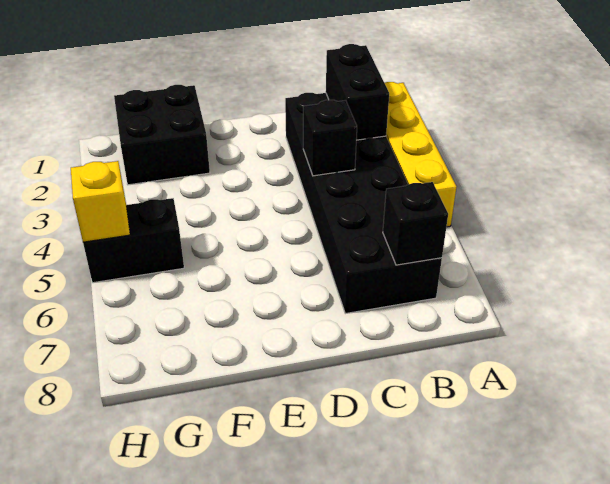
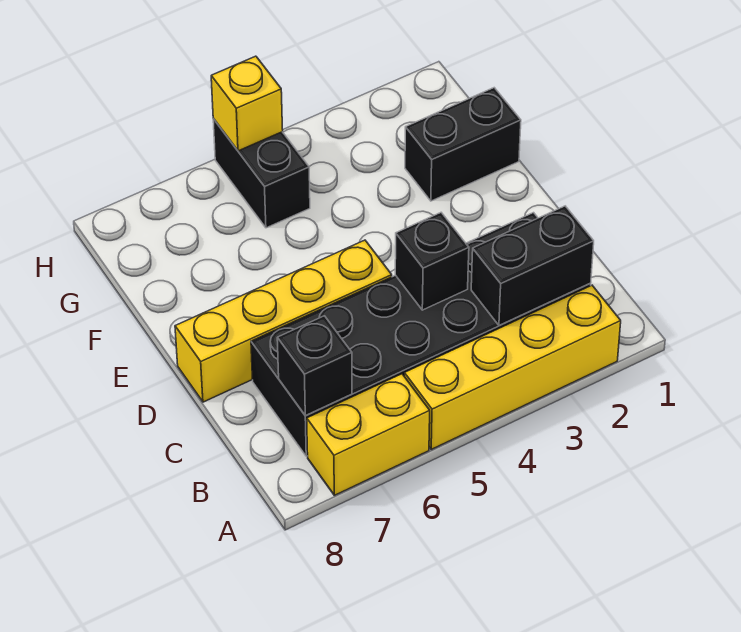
none -> yellow 1x2 brick [307,374,430,495]
none -> yellow 1x4 brick [175,240,392,402]
black 2x2 brick [114,85,210,185] -> black 1x2 brick [405,88,521,201]

